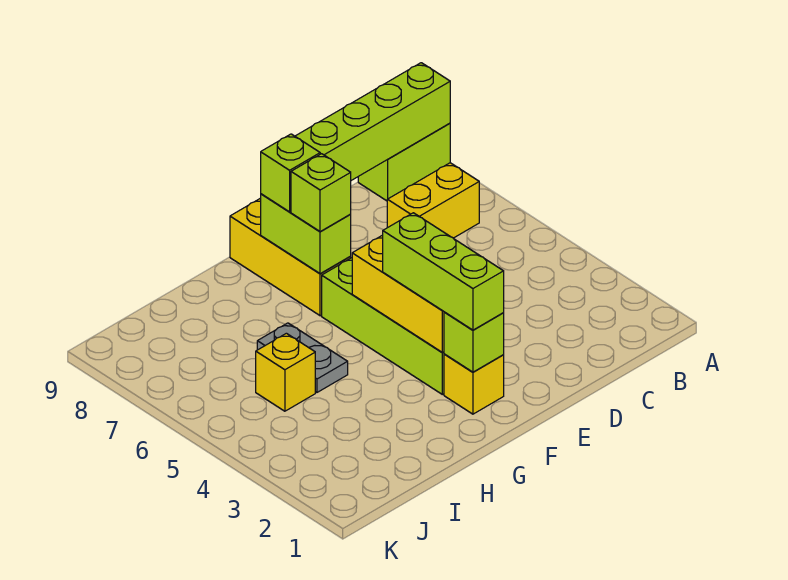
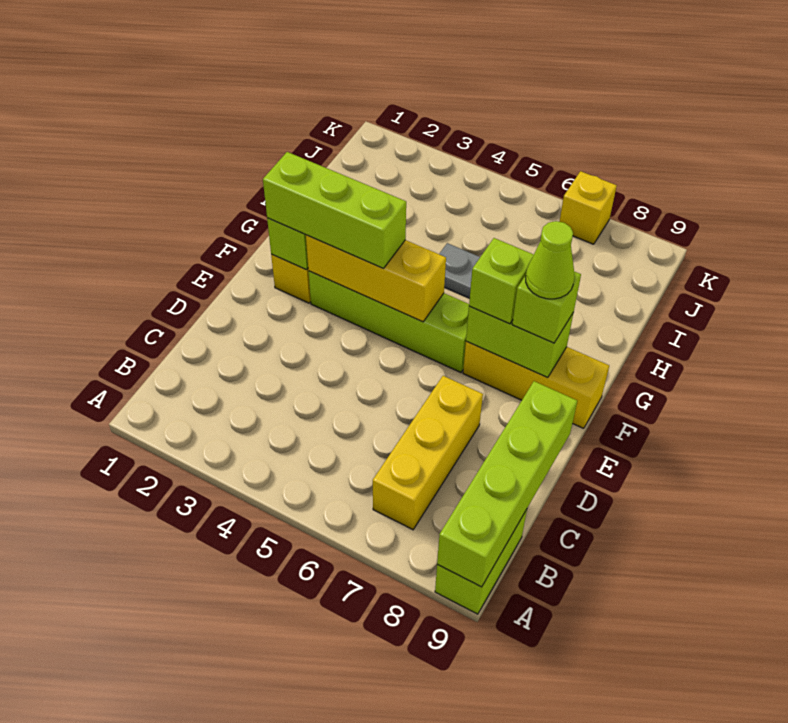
yellow 1x2 brick [387,163,479,238] -> yellow 1x3 brick [373,376,483,530]
none -> lime 1x1 cone [526,221,575,299]
yellow 1x1 brick [256,333,315,411] -> yellow 1x1 brick moved to [559,171,617,244]

